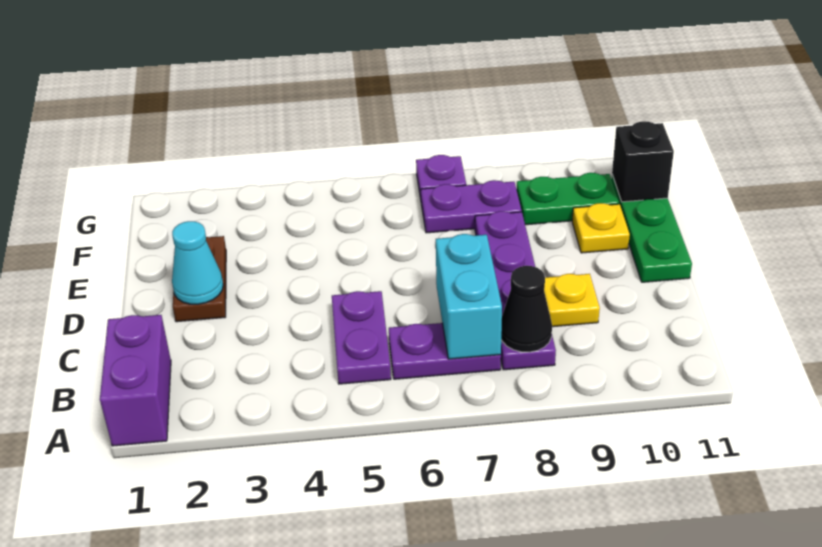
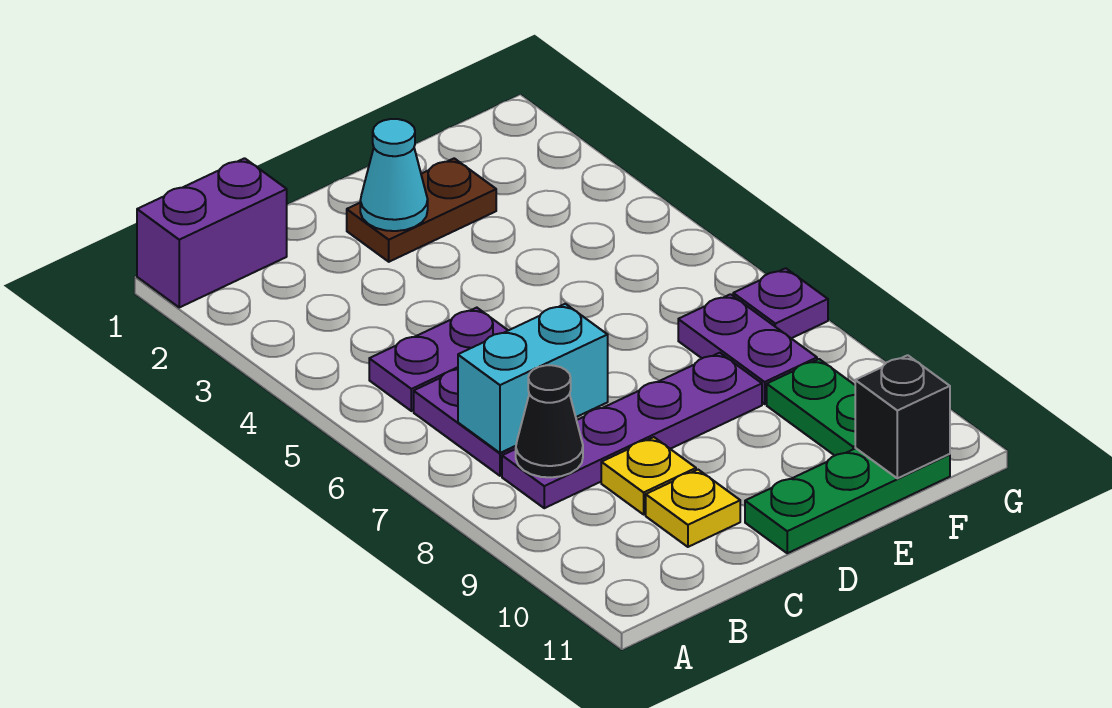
yellow 1x1 plate [572,203,630,253] -> yellow 1x1 plate moved to [646,470,740,547]

